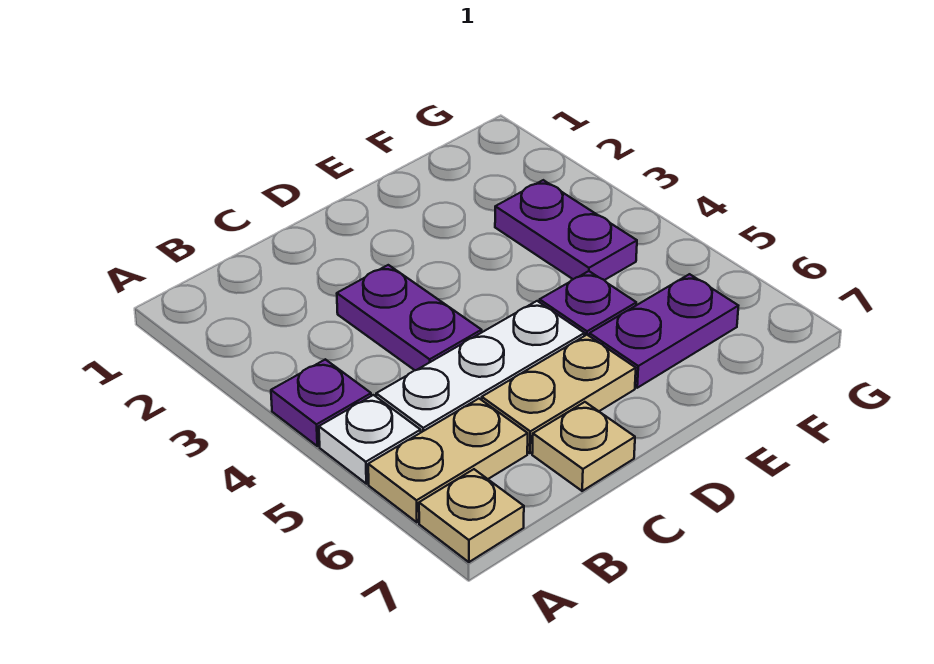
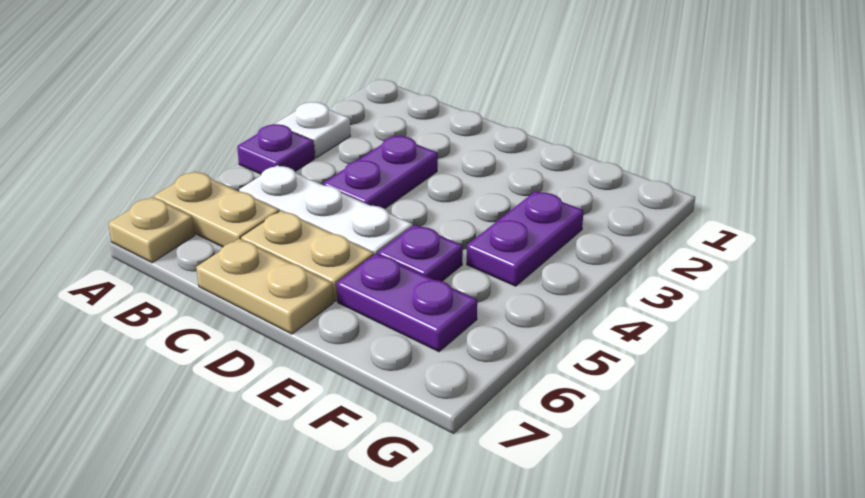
white 1x1 plate [319,395,421,484] -> white 1x1 plate moved to [276,102,350,158]
tan 1x1 plate [532,402,635,491] -> tan 1x2 plate [196,239,333,334]

